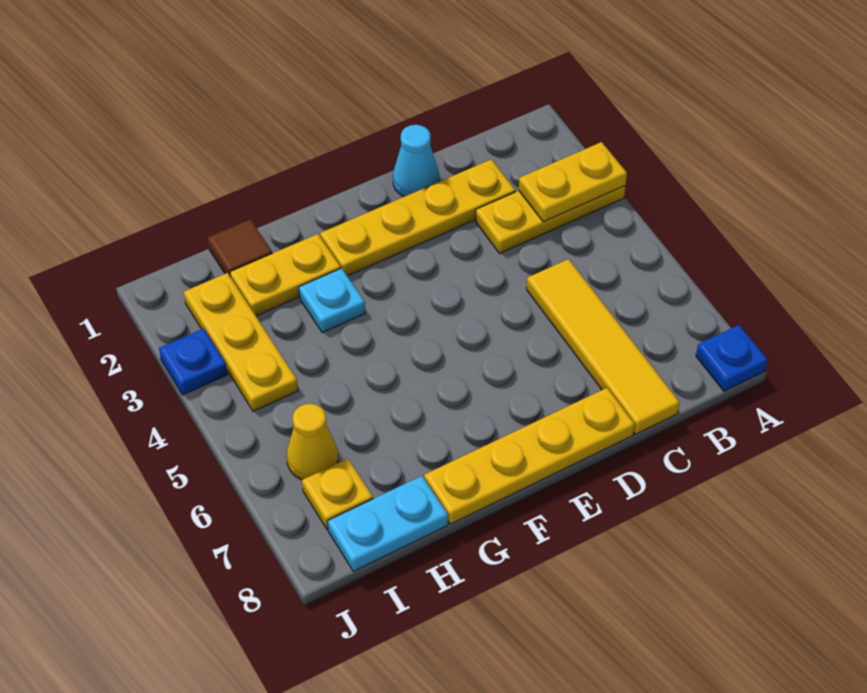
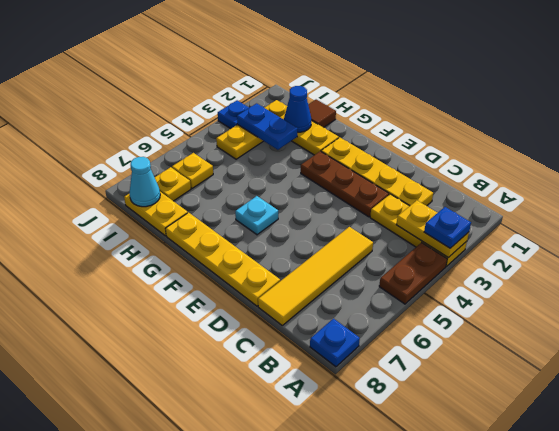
none -> blue 1x1 plate [424,207,471,248]
none -> brown 1x2 plate [379,243,447,304]
cyan 1x1 cone [393,125,439,197] -> cyan 1x1 cone moved to [129,157,160,207]
none -> brown 1x3 plate [301,151,389,217]
cyan 1x1 plate [299,268,365,333] -> cyan 1x1 plate moved to [235,196,278,235]
none -> blue 1x1 cone [284,86,311,132]
none -> blue 1x2 plate [237,103,298,150]
cyan 1x2 plate [328,476,448,571] -> yellow 1x2 plate [124,192,188,236]
yellow 1x1 cone [287,404,338,480] -> yellow 1x1 plate [172,153,213,188]

